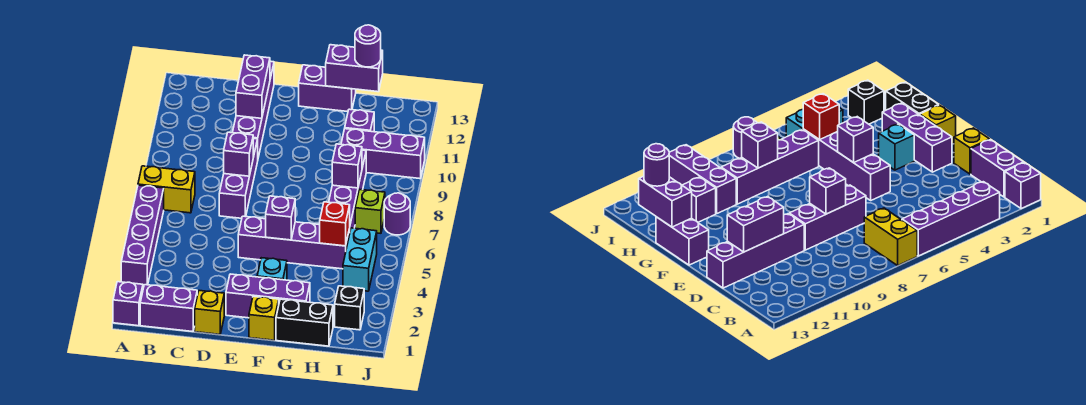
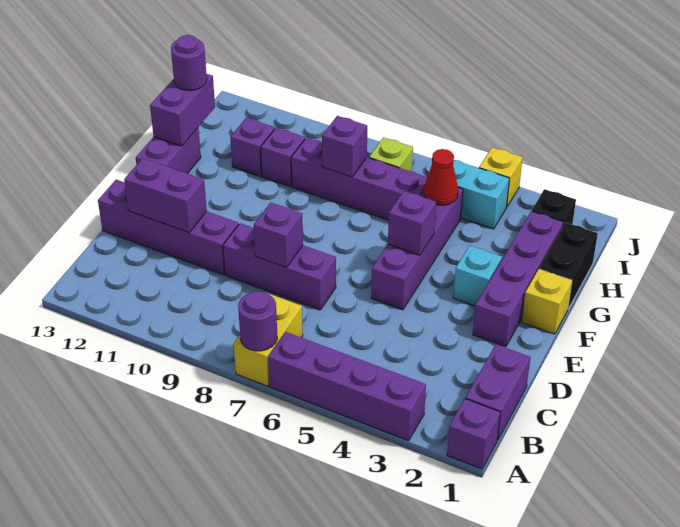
yellow 1x1 brick [195,291,224,334] -> yellow 1x1 brick moved to [479,147,523,207]
purple 1x3 brick [226,274,310,318] -> purple 1x4 brick [473,211,563,347]
red 1x1 brick [320,202,350,246] -> red 1x1 cone [424,149,458,205]
purple 1x3 brick [341,129,425,179] -> purple 1x1 brick [261,128,305,187]
purple 1x1 round brick [384,193,410,235] -> purple 1x1 round brick moved to [238,291,277,351]

